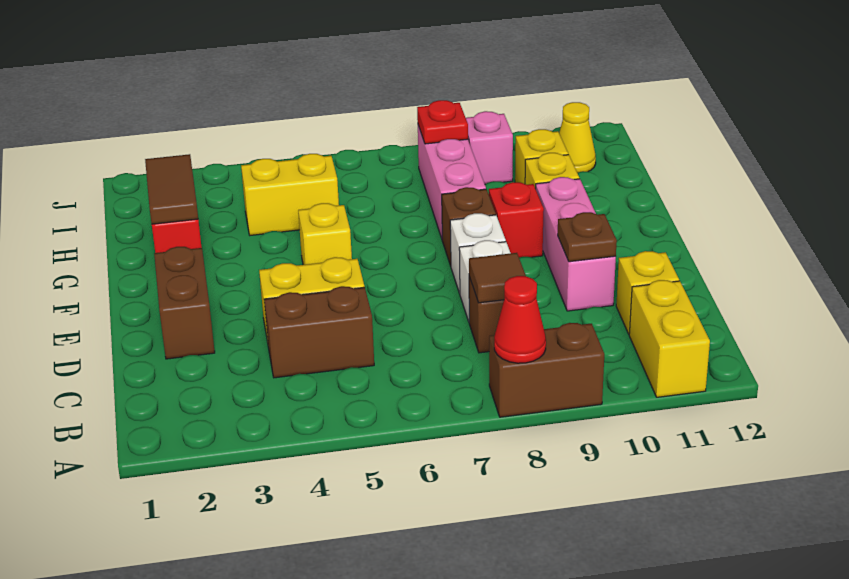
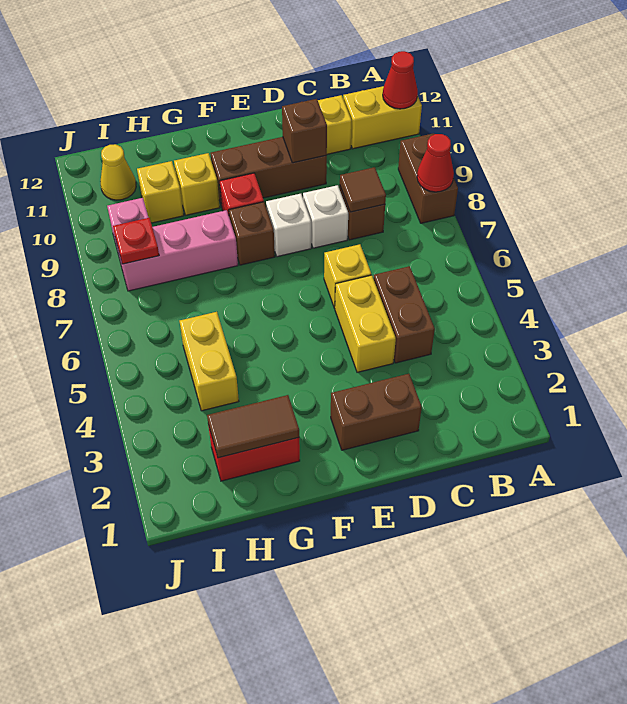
none -> red 1x1 cone [383,51,418,109]
pink 1x3 brick [536,177,616,311] -> brown 1x3 brick [211,137,327,206]
brown 1x1 plate [558,212,617,262] -> brown 1x1 brick [282,99,327,163]
yellow 1x1 brick [298,203,352,265] -> yellow 1x1 brick moved to [324,244,371,308]

